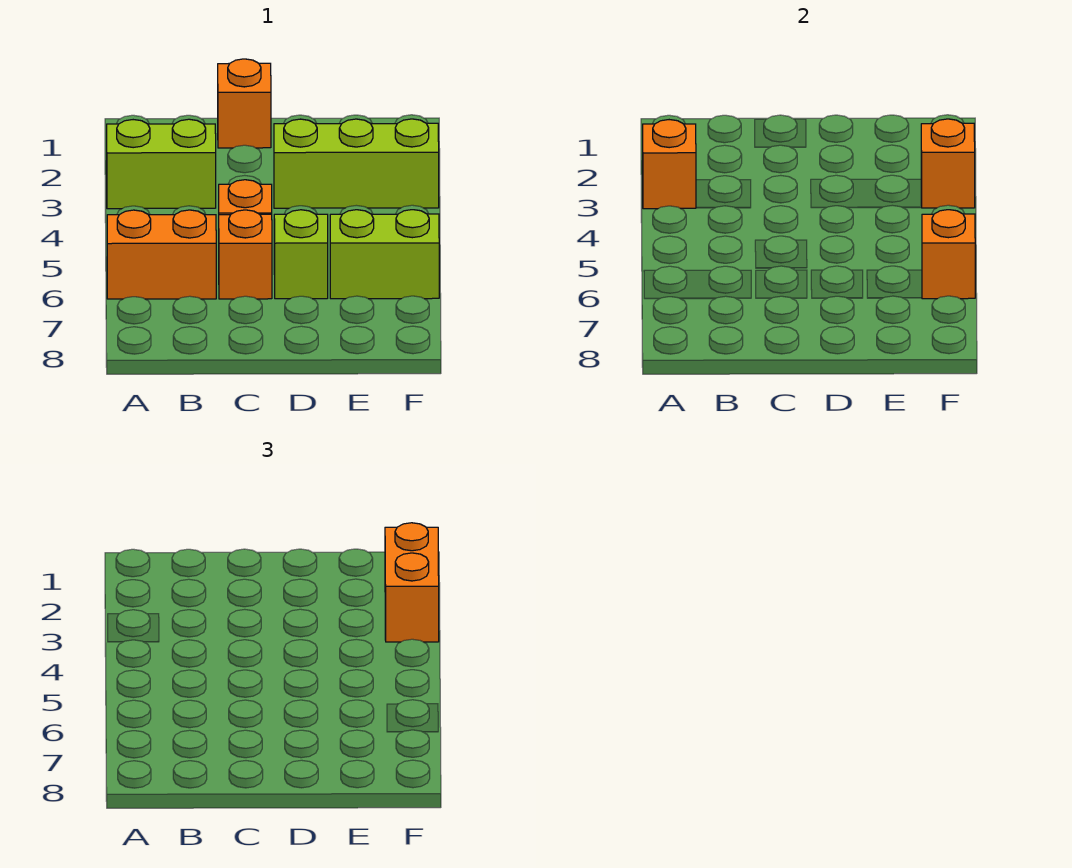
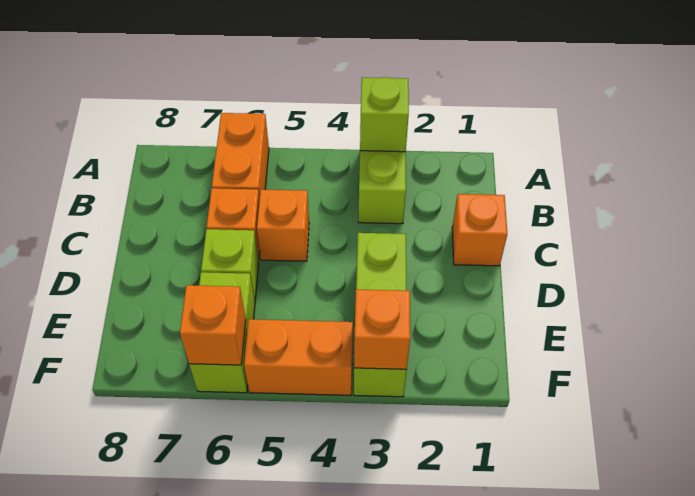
orange 1x1 brick [643,120,696,209] -> lime 1x1 brick [360,77,409,152]
orange 1x2 brick [385,523,439,642] -> orange 1x2 brick moved to [244,319,353,395]

